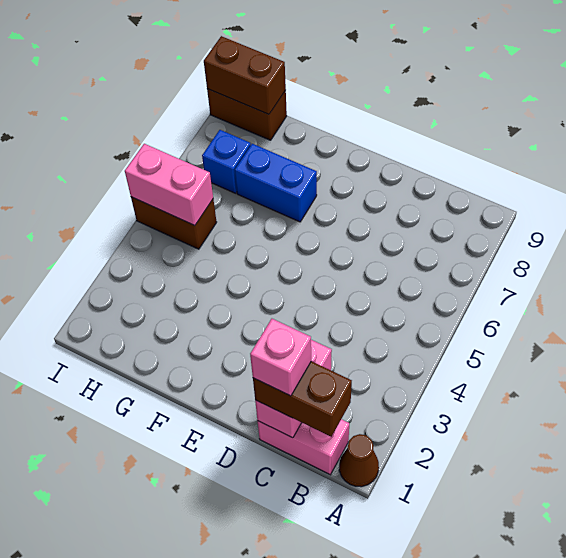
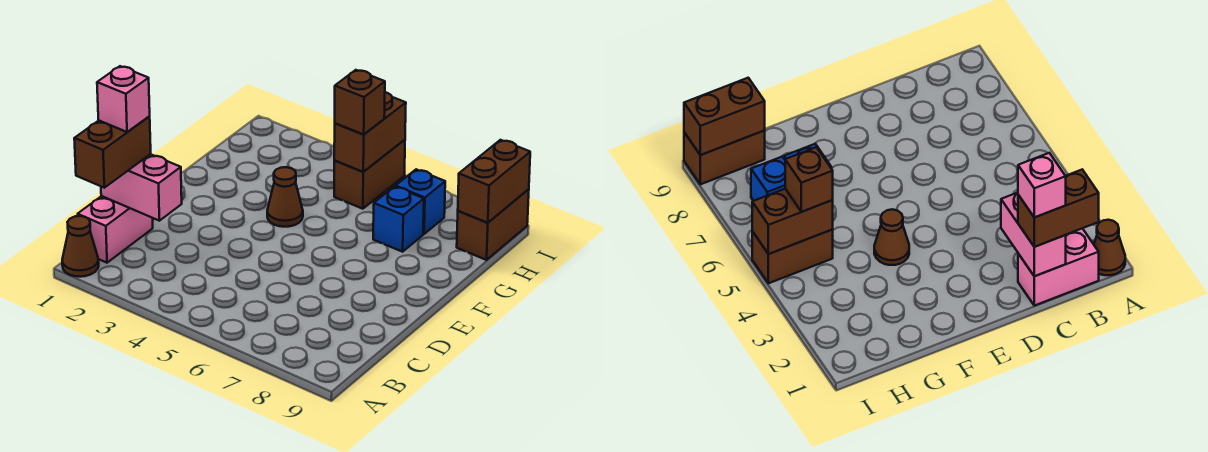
none -> brown 1x1 cone [267,167,303,227]
blue 1x2 brick [235,144,317,222] -> blue 1x1 brick [373,187,424,252]
pink 1x2 brick [125,144,213,226] -> brown 1x2 brick [334,92,406,172]
none -> brown 1x1 brick [335,70,385,135]

